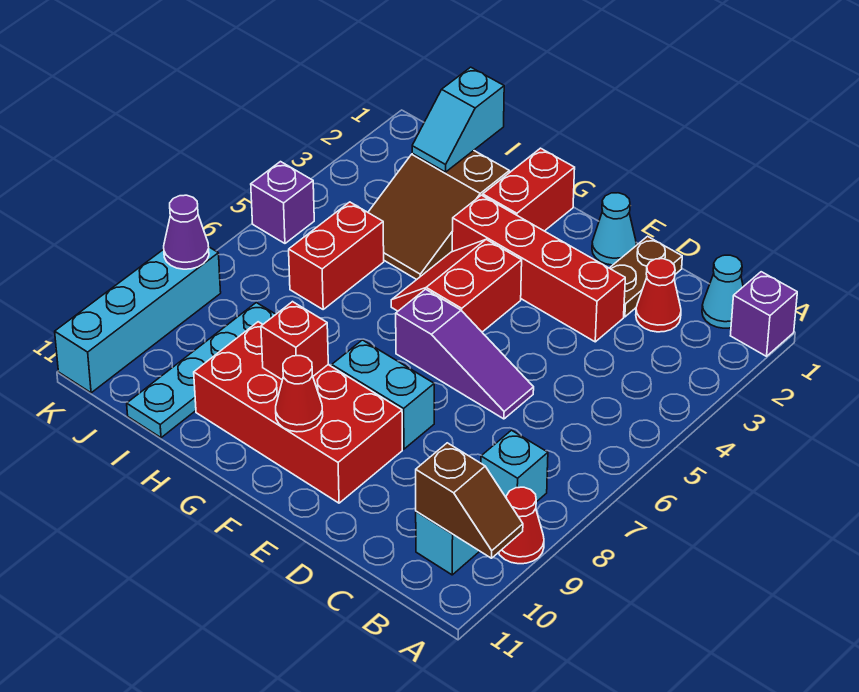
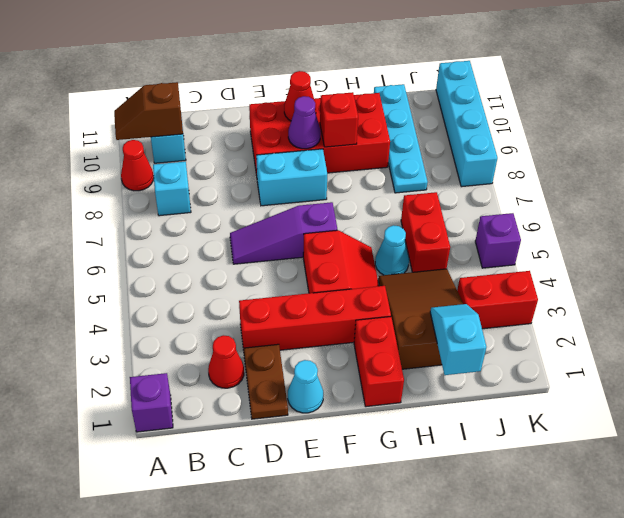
cyan 1x1 cone [702,255,743,328] -> cyan 1x1 cone moved to [375,225,409,275]
none -> red 1x2 brick [457,271,538,329]
purple 1x1 cone [164,195,209,269] -> purple 1x1 cone moved to [288,96,321,149]

